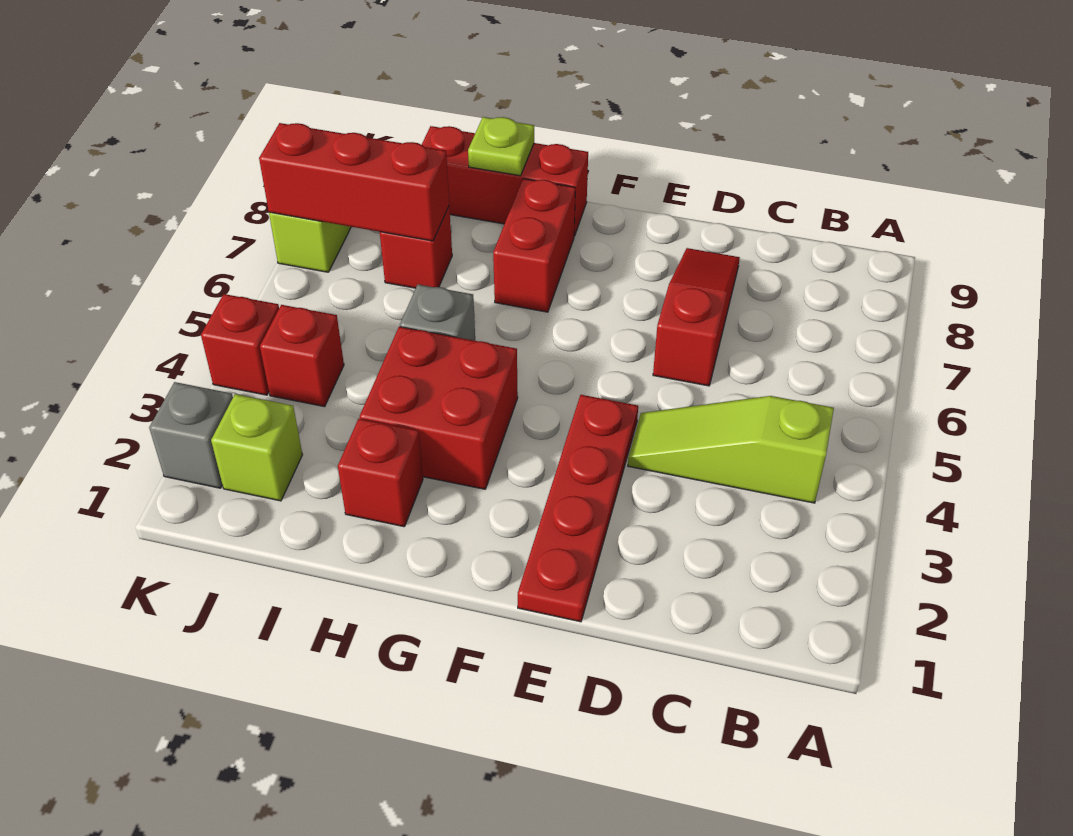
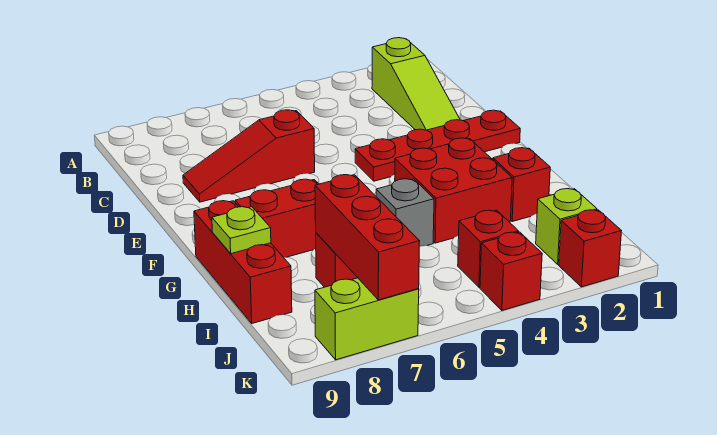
lime 1x3 slope [628,396,834,503] -> lime 1x3 slope moved to [372,38,460,130]
grey 1x1 brick [149,382,233,488] -> red 1x1 brick [559,210,621,287]

